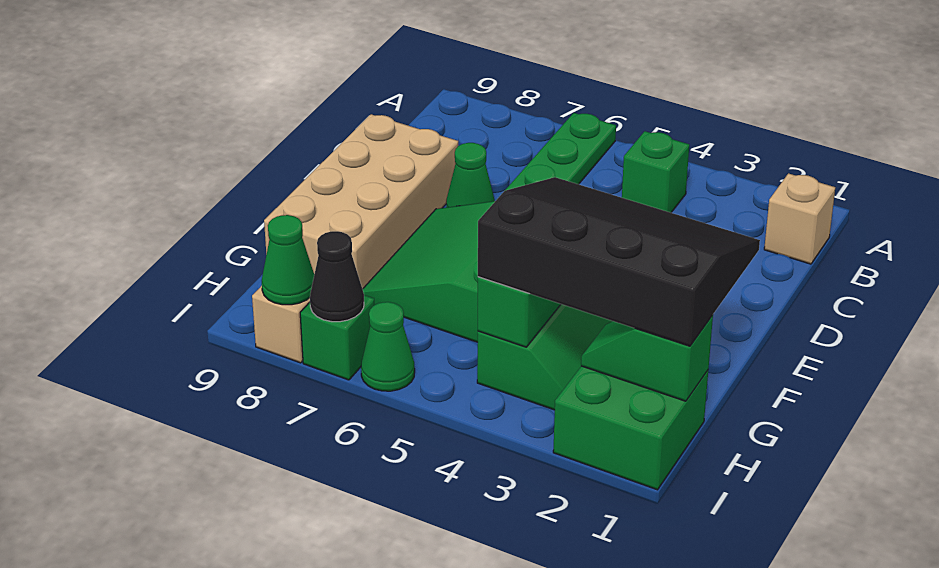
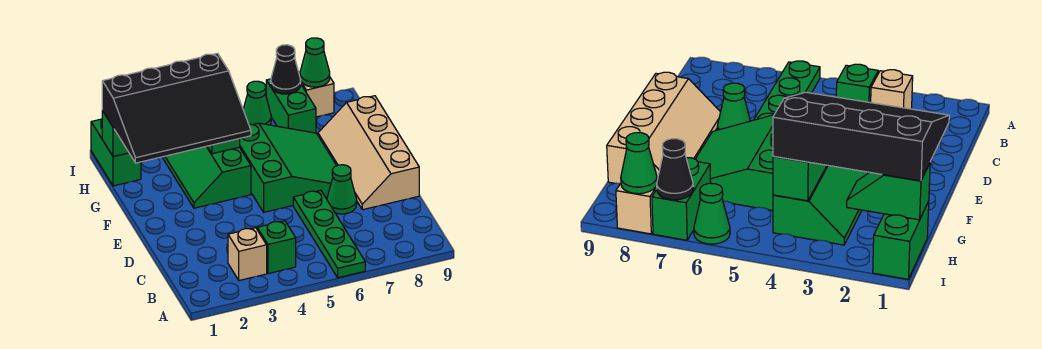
tan 1x1 brick [764,173,835,264] -> tan 1x1 brick moved to [228,228,267,280]
tan 2x4 brick [264,114,458,289] -> tan 2x4 slope [318,96,419,210]
green 2x2 brick [553,366,708,490] -> green 1x2 brick [91,119,141,186]
green 1x1 brick [300,295,374,380] -> green 1x2 brick [266,79,316,133]

